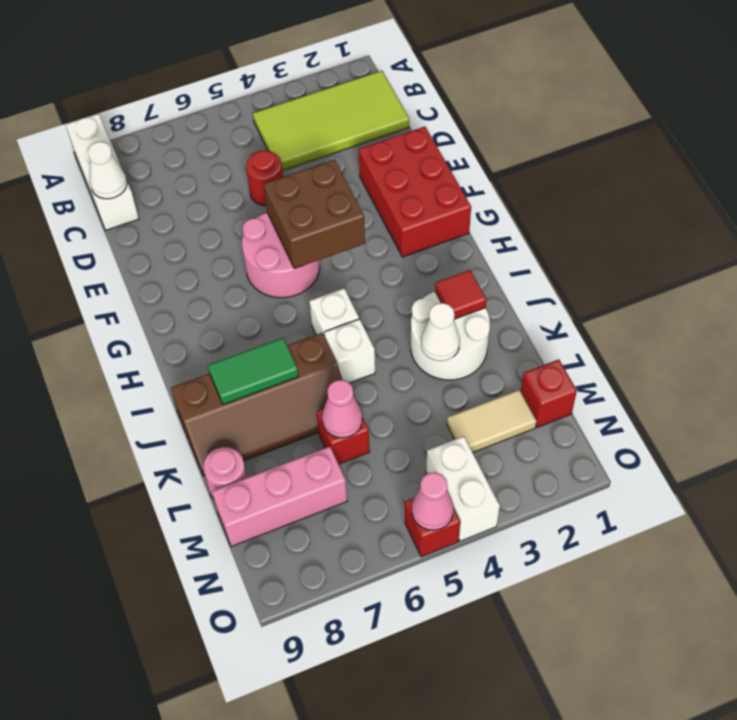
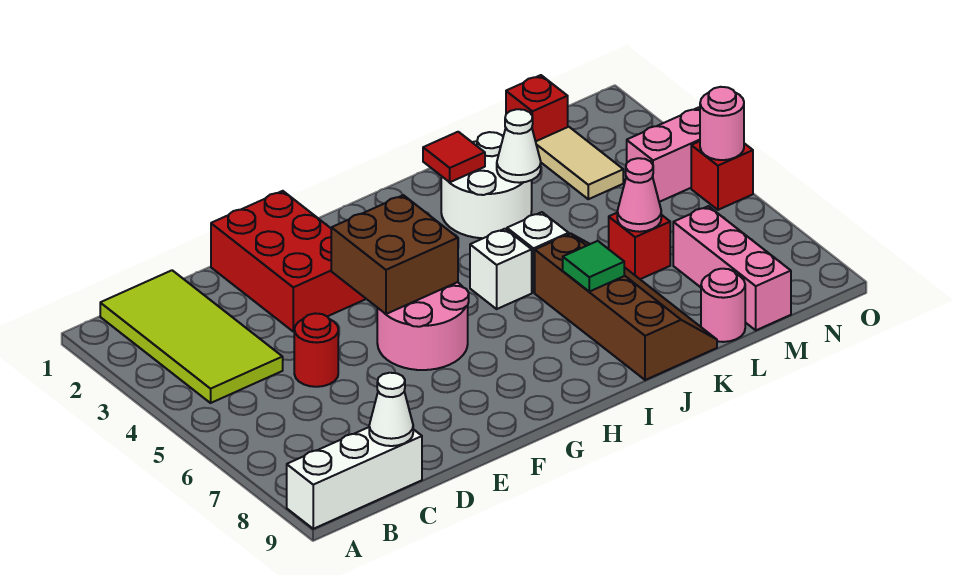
red 2x3 brick [359,127,471,257] -> red 2x3 brick turned to [211,191,365,332]
green 1x2 tile [208,338,299,404] -> green 1x1 tile [563,241,624,292]
white 1x2 brick [426,436,500,541] -> pink 1x2 brick [627,108,700,202]
pink 1x1 cone [412,472,454,530] -> pink 1x1 round brick [700,87,744,160]

